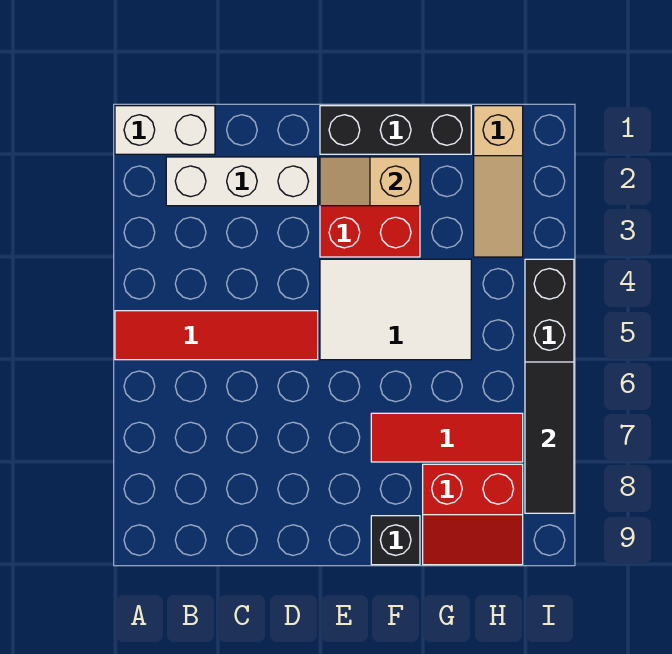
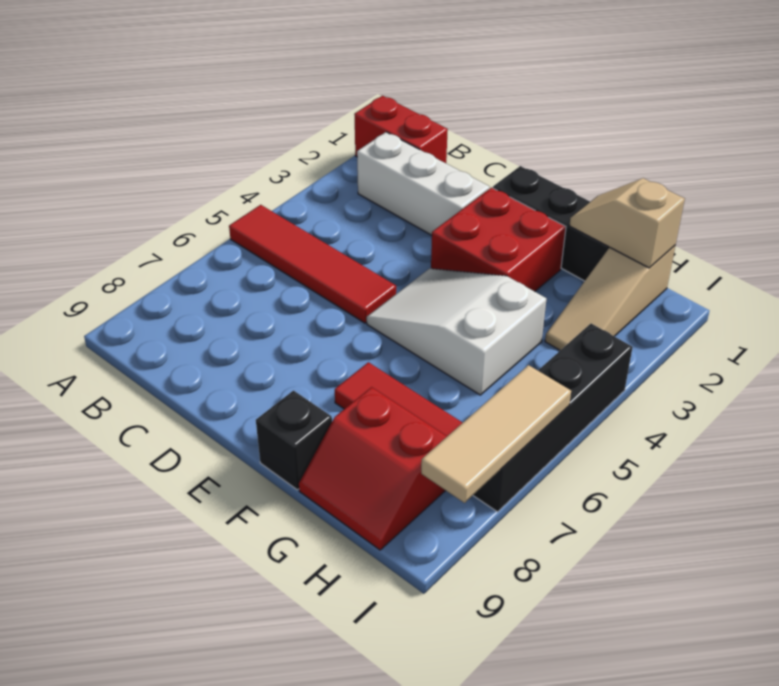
white 1x2 brick [115,106,215,154] -> red 1x2 brick [354,96,448,163]
tan 1x2 slope [320,157,420,206] -> tan 1x2 slope moved to [569,178,685,268]
white 2x3 tile [320,259,471,360] -> white 2x3 slope [367,268,546,395]
black 1x3 tile [525,362,574,513] -> tan 1x3 tile [421,365,571,503]

